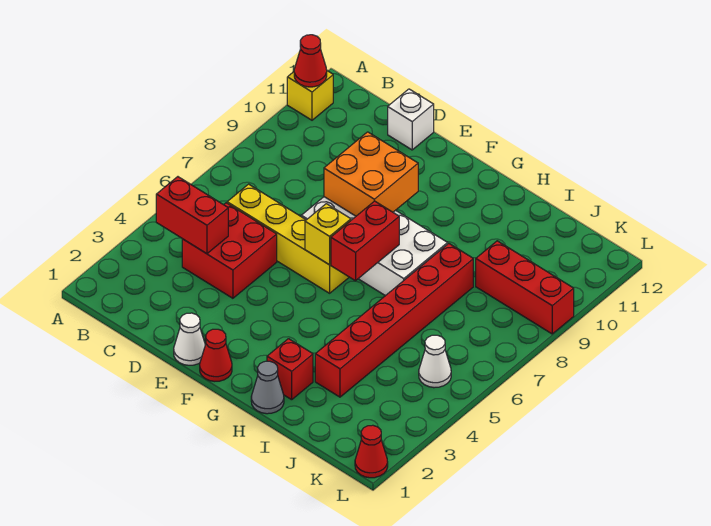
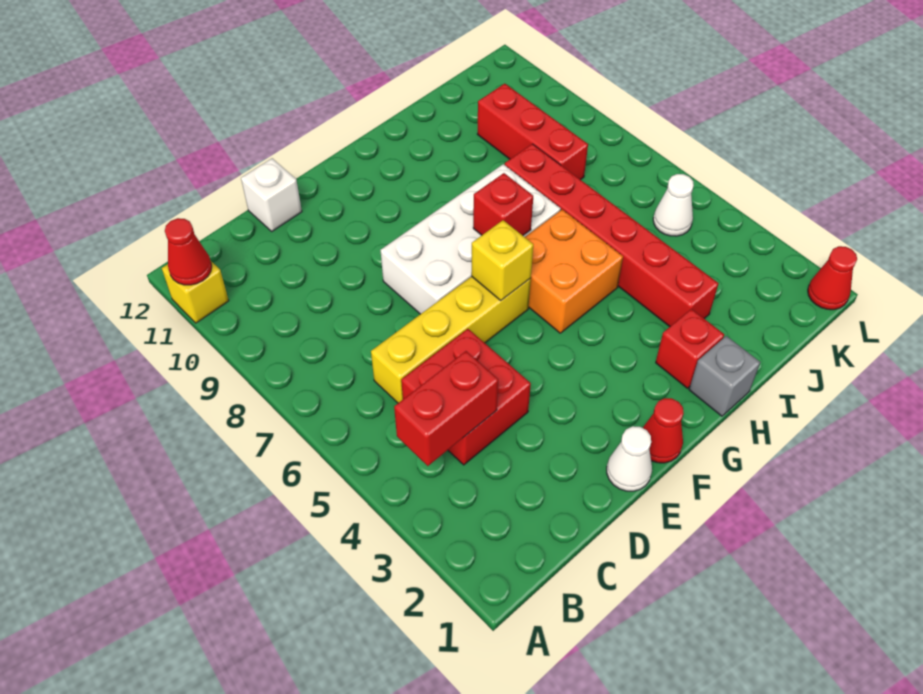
orange 2x2 brick [324,132,418,216] -> orange 2x2 brick moved to [525,210,623,333]
red 1x2 brick [331,201,399,281] -> red 1x1 brick [473,173,533,236]
grey 1x1 cone [251,361,284,414] -> grey 1x1 brick [689,336,760,416]
red 1x3 brick [476,241,574,334] -> red 1x3 brick turned to [477,84,588,180]

